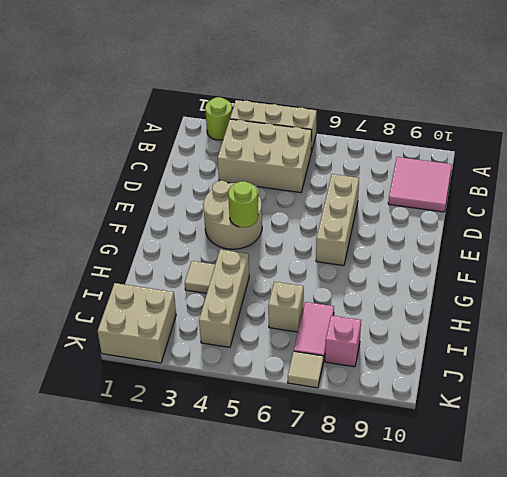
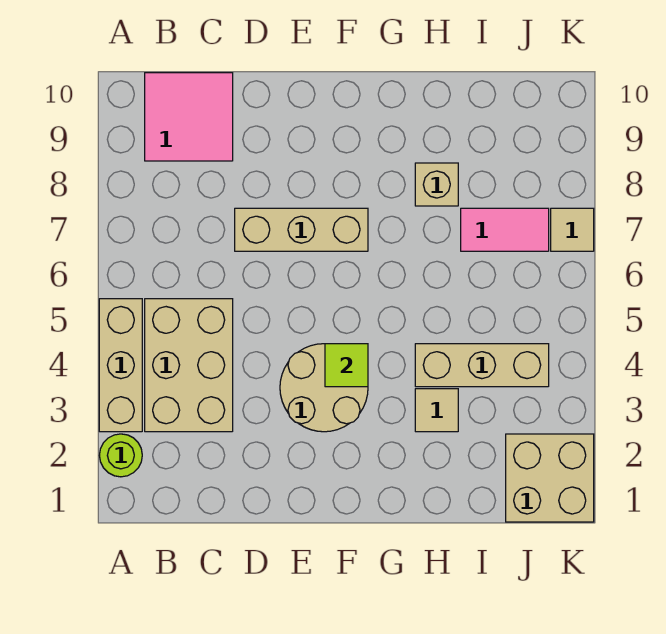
lime 1x1 round brick [228,181,258,227] -> lime 1x1 tile [325,344,368,387]
tan 1x1 brick [268,282,304,332] -> tan 1x1 brick moved to [415,163,458,206]
pink 1x1 brick [325,315,361,367] -> none

